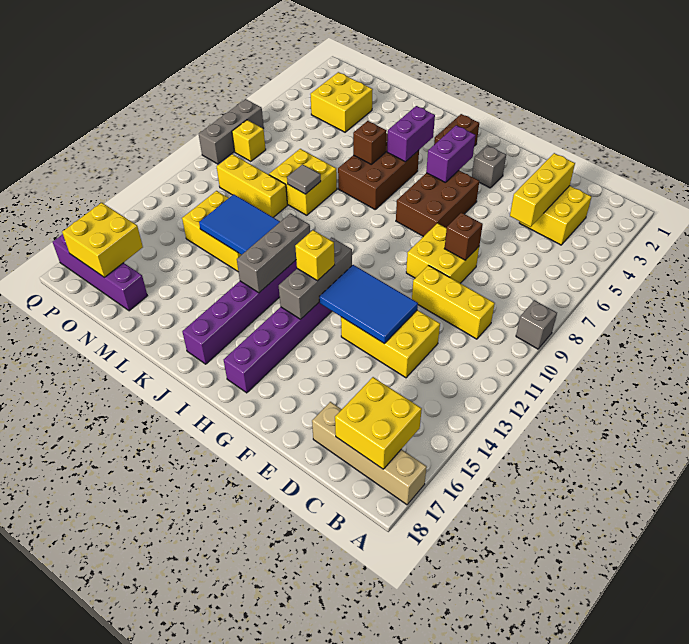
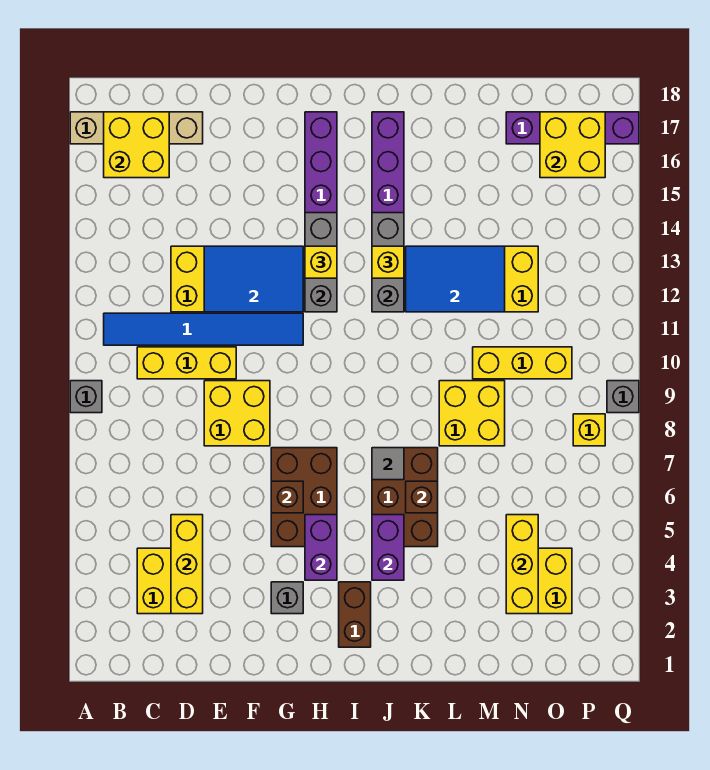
none -> blue 1x6 tile [104,313,303,345]
brown 1x1 brick [444,213,483,260] -> brown 1x1 brick moved to [271,481,303,513]
none -> yellow 1x1 brick [372,246,404,278]
grey 1x1 tile [287,164,321,194] -> grey 1x1 tile moved to [372,448,404,480]
none -> yellow 1x3 brick [506,515,538,614]
grey 1x3 brick [199,99,264,164] -> grey 1x1 brick [607,381,639,413]

